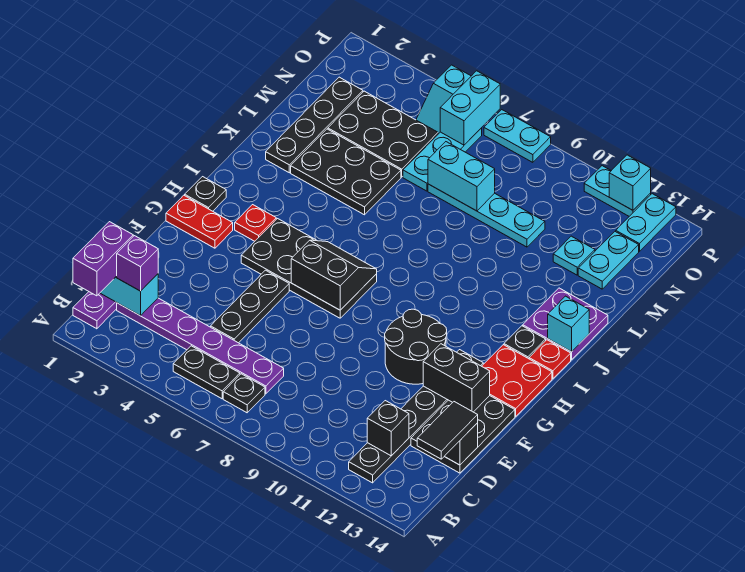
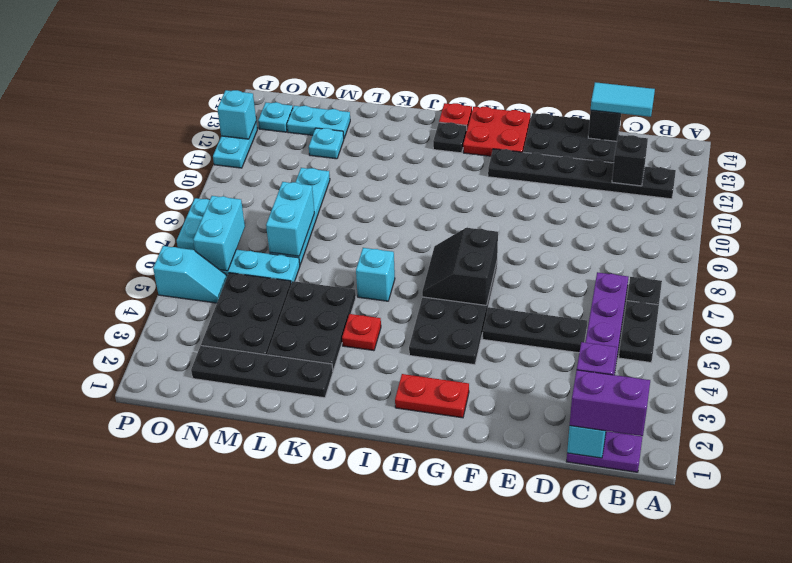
black 1x2 tile [417,402,478,459] -> cyan 1x2 tile [591,82,655,117]
black 2x2 round brick [385,309,447,384] -> none
black 1x2 brick [423,344,490,412] -> none
red 1x2 plate [166,195,233,248] -> red 1x2 plate turned to [395,374,469,418]
black 1x1 plate [185,177,226,211] -> none
red 1x1 plate [235,205,276,241] -> red 1x1 plate moved to [342,314,381,351]
purple 2x2 plate [523,288,608,360] -> none
cyan 1x1 brick [548,296,589,352] -> cyan 1x1 brick moved to [356,248,395,301]
cyan 1x2 brick [440,71,500,145] -> cyan 1x2 brick turned to [193,196,245,271]
cyan 1x2 plate [616,194,676,251] -> cyan 1x1 plate [258,102,293,132]

